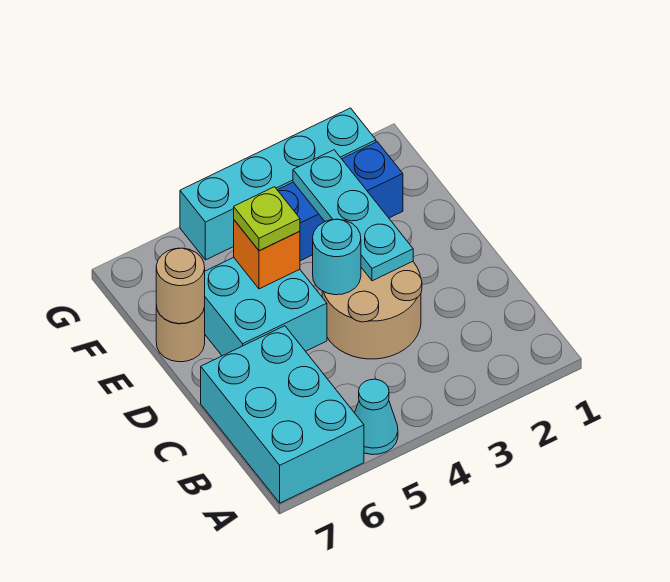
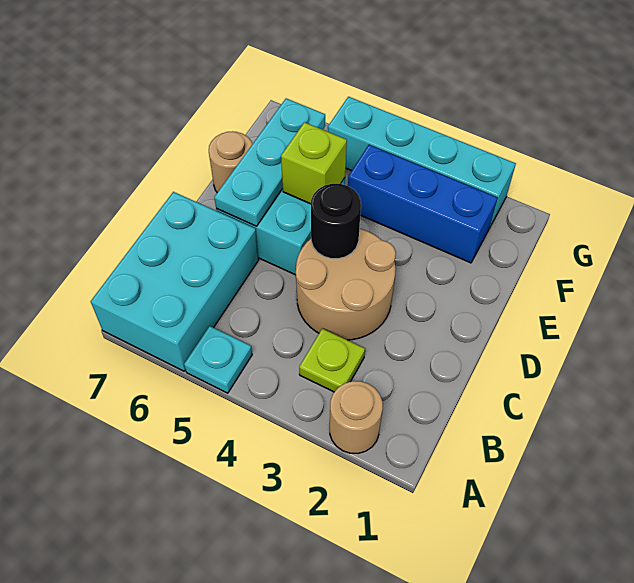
cyan 1x1 cone [355,379,398,455] -> cyan 1x1 plate [184,326,252,393]
cyan 1x3 plate [293,150,413,281] -> cyan 1x3 plate moved to [214,98,325,226]
cyan 1x1 round brick [313,219,361,295] -> black 1x1 round brick [311,184,361,259]
orange 1x1 brick [234,220,300,289] -> lime 1x1 brick [281,122,347,204]
lime 1x1 plate [234,187,300,251] -> lime 1x1 plate moved to [299,329,365,392]
tan 1x1 round brick [156,248,205,324] -> tan 1x1 round brick moved to [330,381,383,453]

